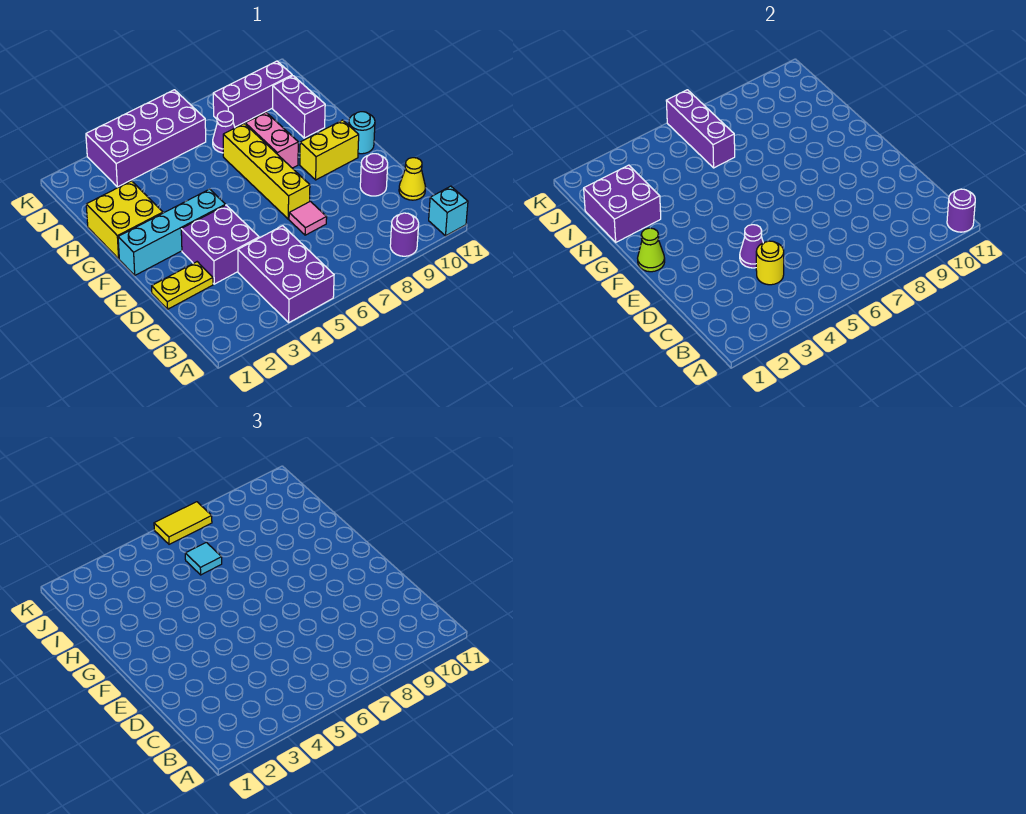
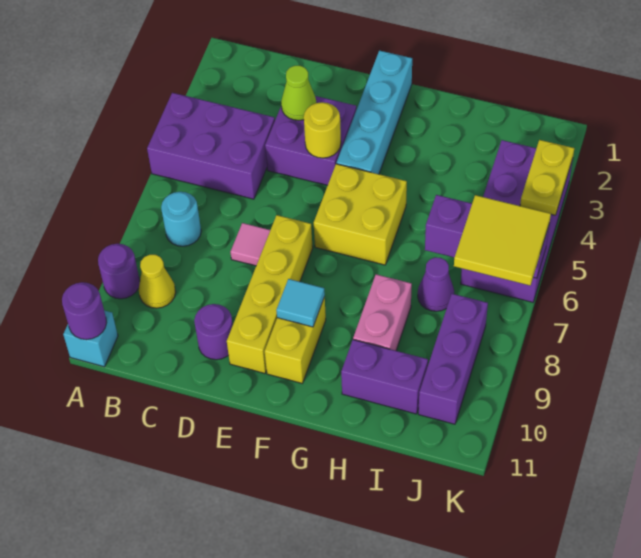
yellow 1x1 round brick [756,241,784,285] -> yellow 1x1 round brick moved to [304,102,341,158]
yellow 1x1 cone [399,158,426,200] -> yellow 1x1 cone moved to [139,255,176,308]
yellow 1x2 plate [152,262,213,309] -> yellow 1x2 plate moved to [520,140,574,215]
purple 1x1 cone [740,225,763,268] -> none
yellow 1x4 brick [223,124,310,219] -> yellow 1x4 brick turned to [227,215,313,373]
lime 1x1 cone [638,228,665,272] -> lime 1x1 cone moved to [281,66,316,120]
cyan 1x1 round brick [349,112,375,154] -> cyan 1x1 round brick moved to [161,192,201,246]
yellow 2x2 brick [86,181,163,259] -> yellow 2x2 brick moved to [314,164,407,265]
pink 1x2 brick [245,112,298,168] -> pink 1x2 brick turned to [353,274,412,351]
purple 2x2 brick [584,165,661,242] -> none
cyan 1x1 tile [185,542,222,575] -> cyan 1x1 tile moved to [276,279,325,327]
yellow 1x2 tile [154,502,212,544] -> yellow 2x2 tile [454,195,551,285]

